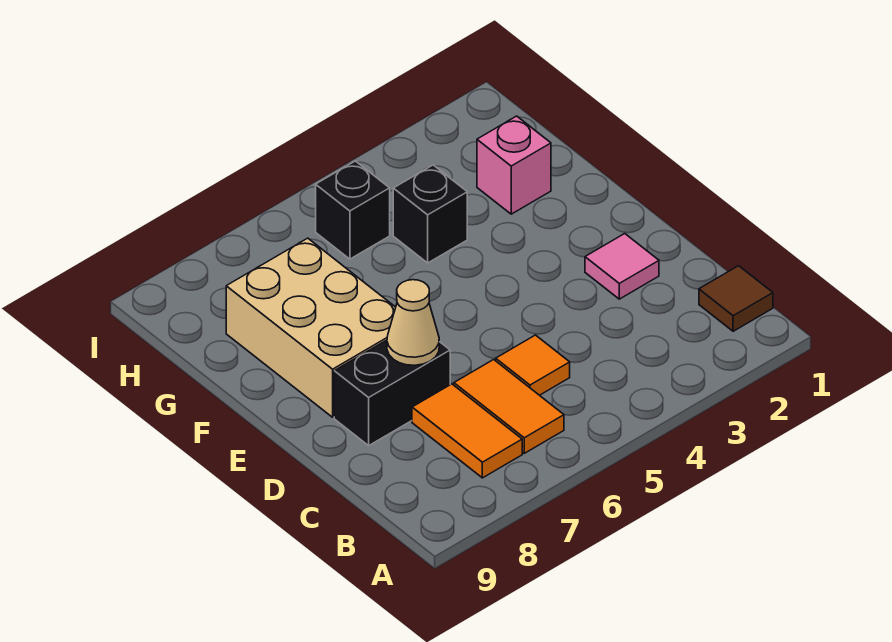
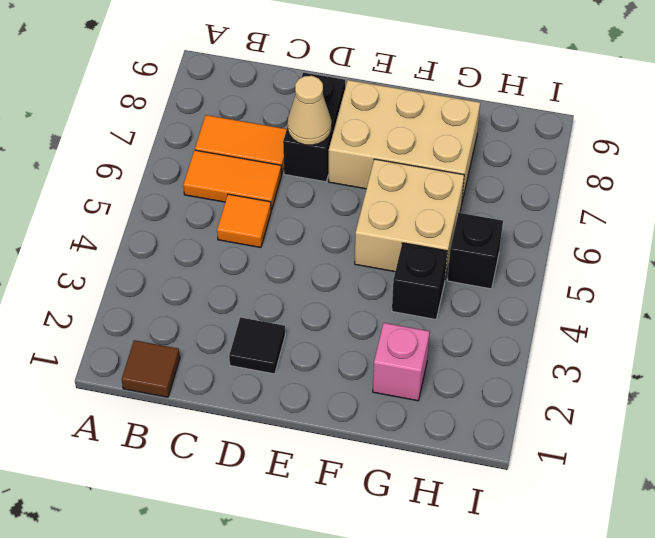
pink 1x1 tile [585,234,659,299] -> black 1x1 tile [229,317,285,374]
none -> tan 2x2 brick [355,159,464,278]

